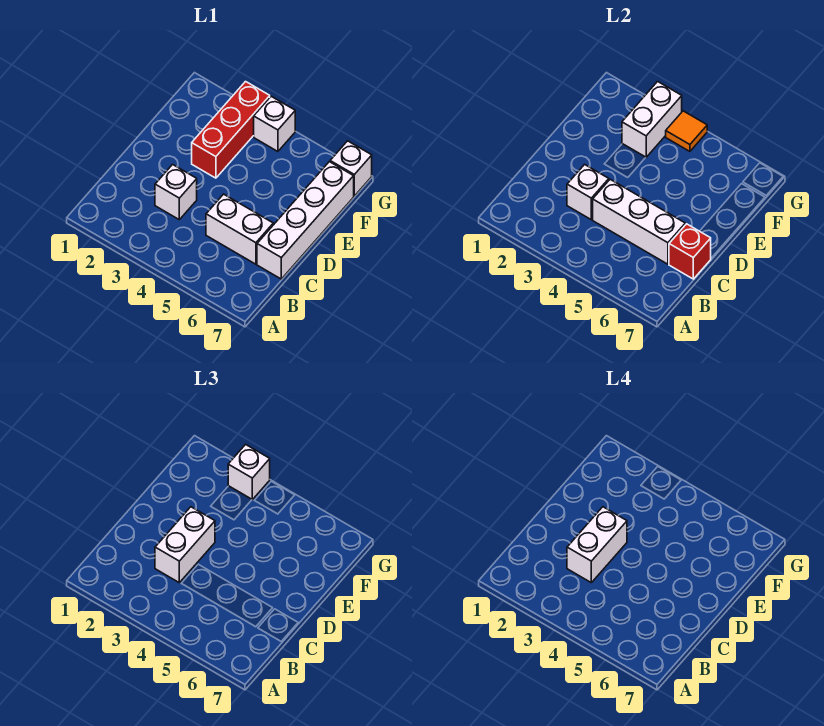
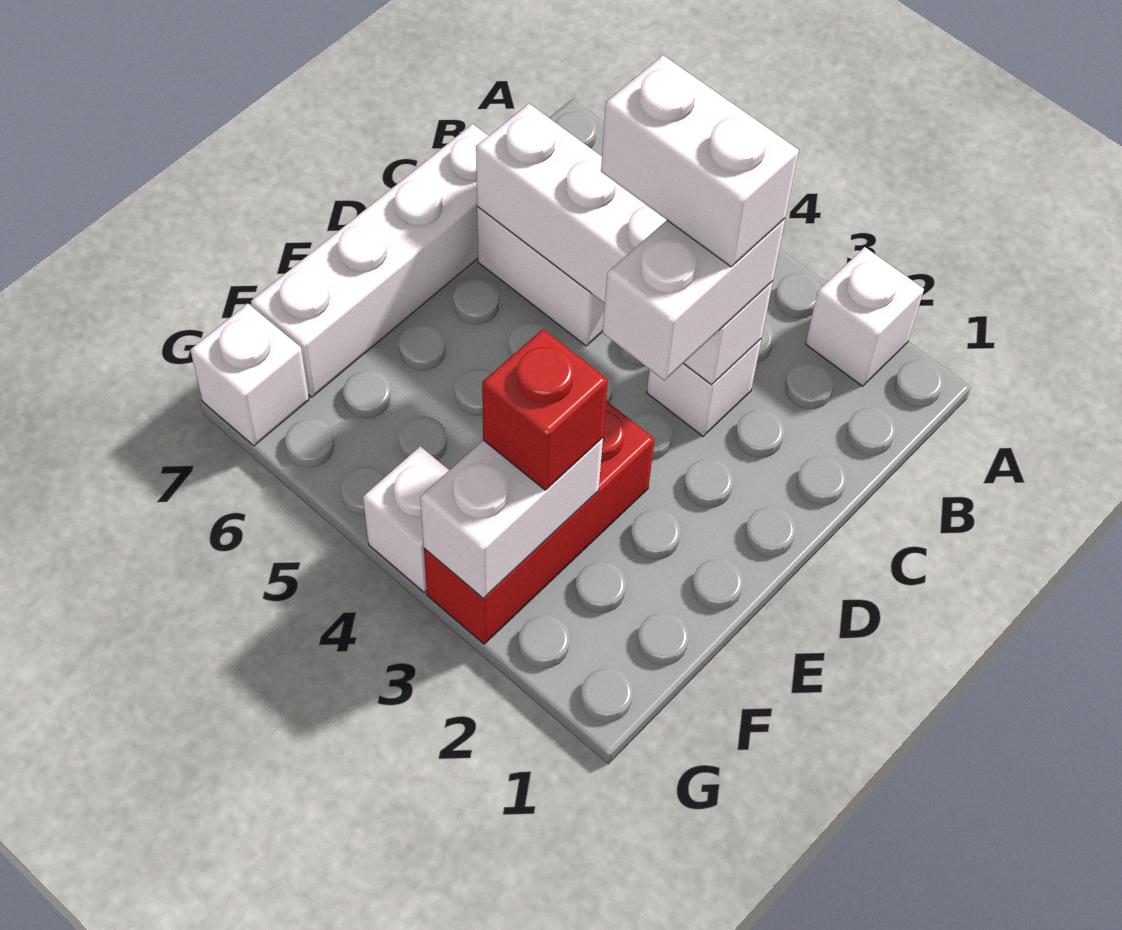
white 1x2 brick [567,507,627,582] -> white 1x2 brick turned to [601,55,799,267]
red 1x1 brick [669,224,711,279] -> red 1x1 brick moved to [482,329,608,490]
white 1x1 brick [228,445,270,499] -> white 1x1 brick moved to [806,247,924,386]
orange 1x1 tile [666,111,707,151] -> none

